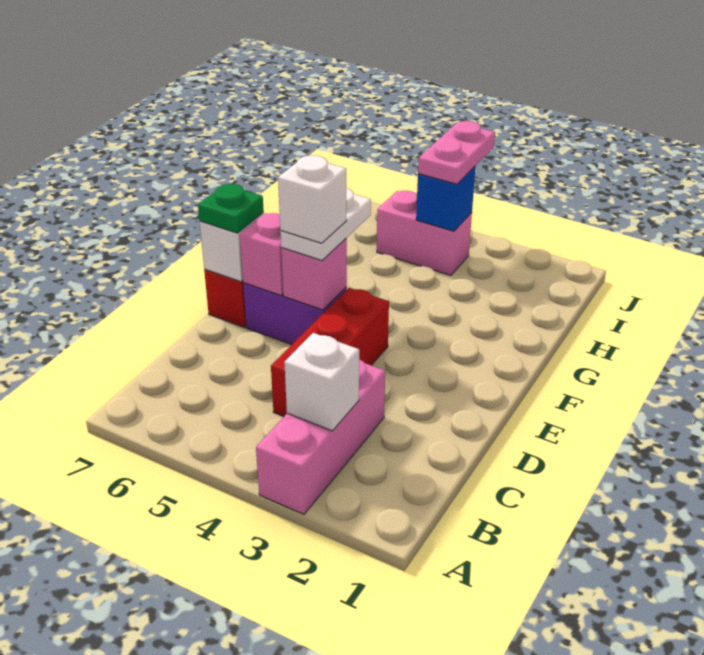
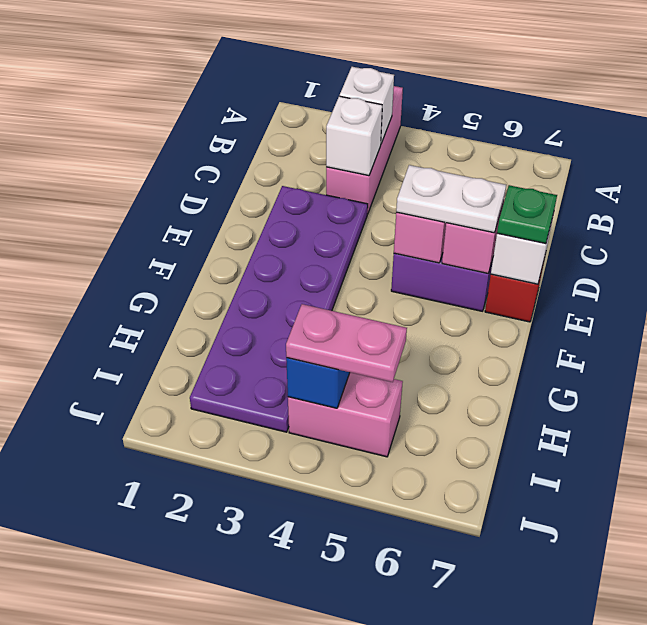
red 1x3 brick [271,288,389,417] -> none
none -> purple 2x6 plate [190,186,368,432]
white 1x2 plate [280,188,371,260] -> white 1x2 plate turned to [396,165,506,233]
white 1x1 brick [278,156,347,243] -> white 1x1 brick moved to [326,96,382,176]
pink 1x2 plate [418,121,495,184] -> pink 1x2 plate turned to [286,304,407,382]

